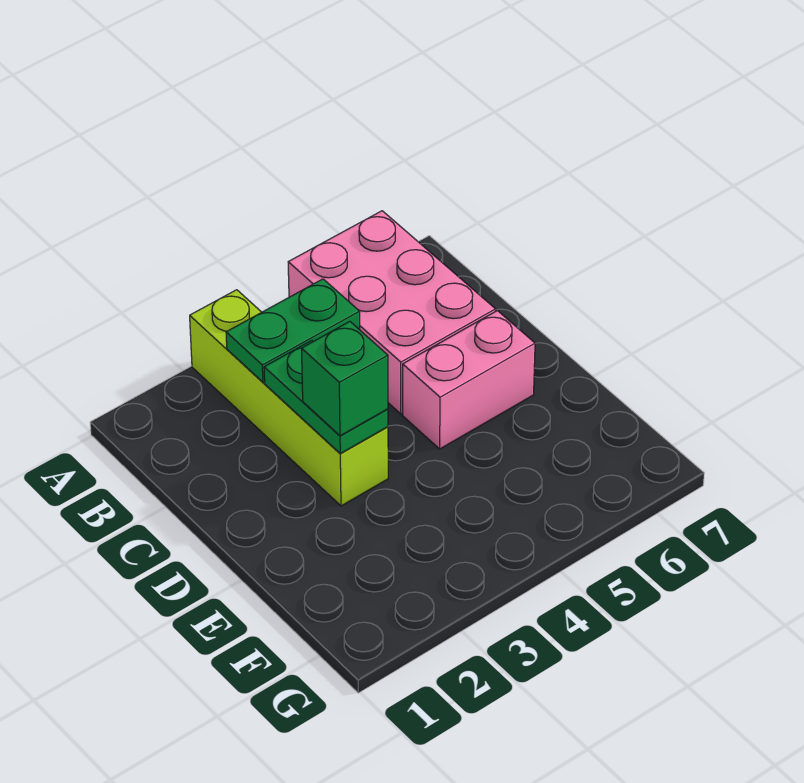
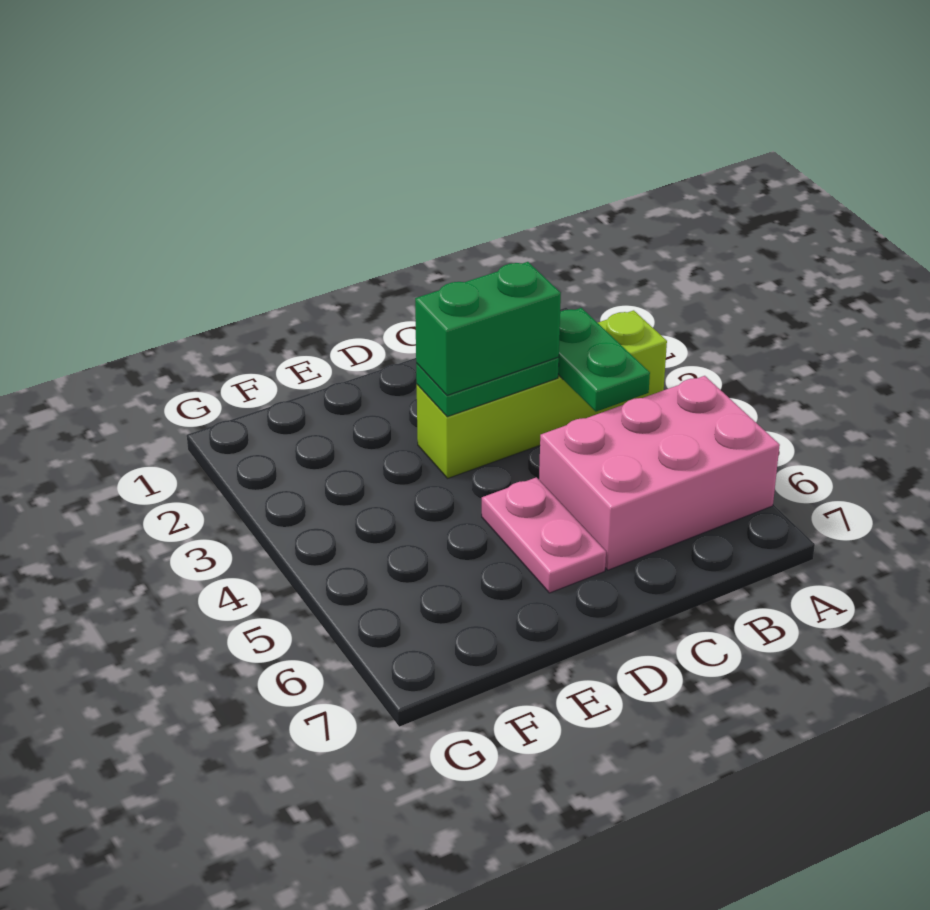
green 1x1 brick [301,322,388,436] -> green 1x2 brick [415,262,561,395]
pink 1x2 brick [403,311,535,449] -> pink 1x2 plate [482,477,606,593]

